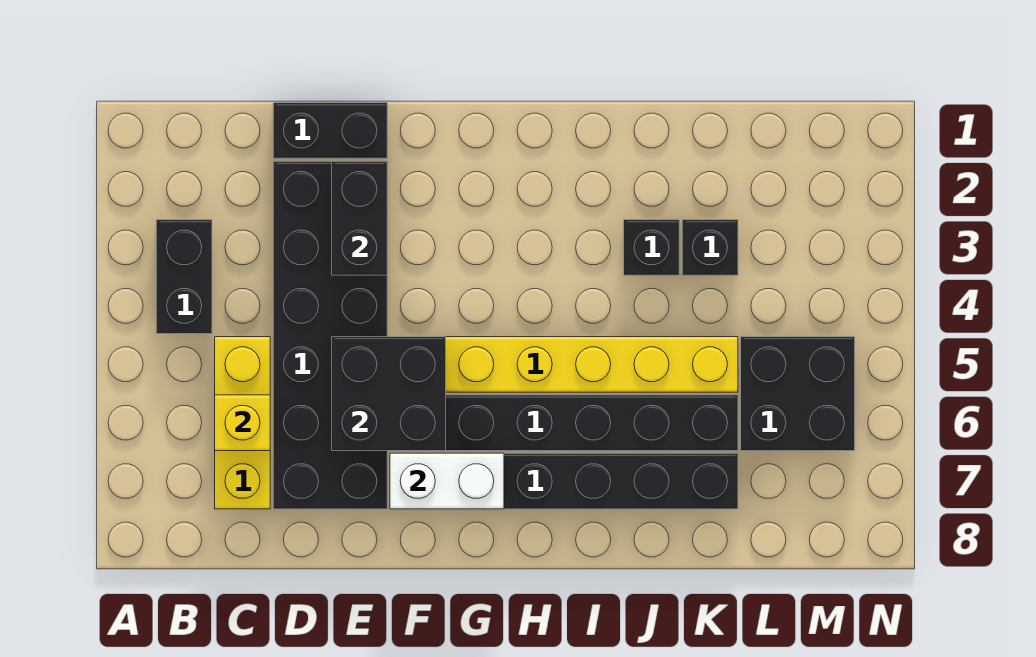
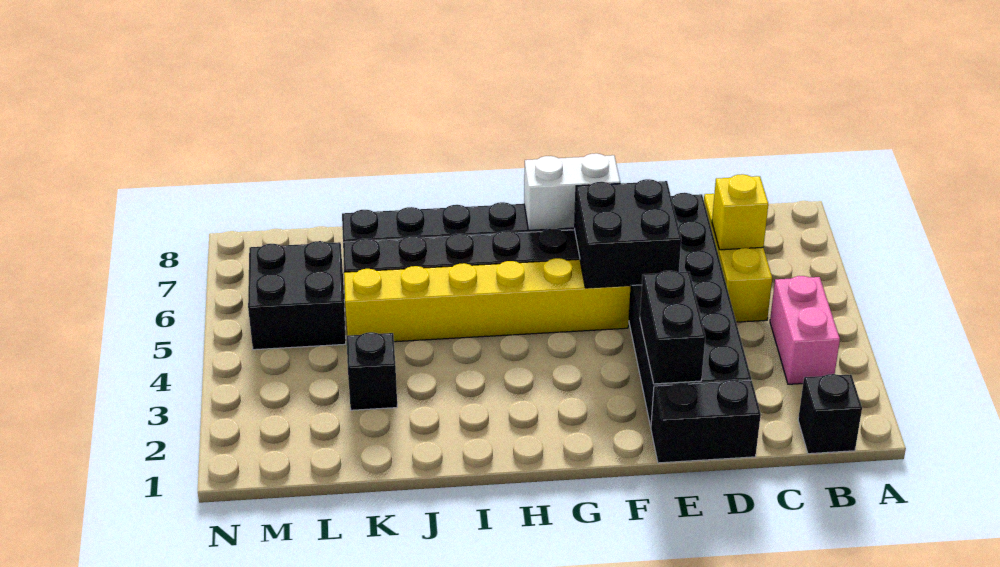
black 1x2 brick [156,220,212,334] -> pink 1x2 brick [770,276,840,384]
black 1x1 brick [624,220,679,275] -> black 1x1 brick moved to [798,374,862,454]

